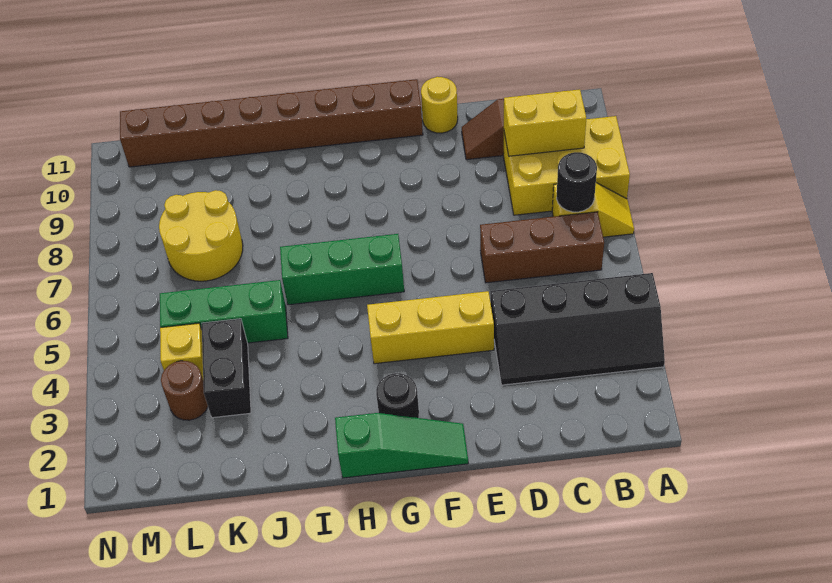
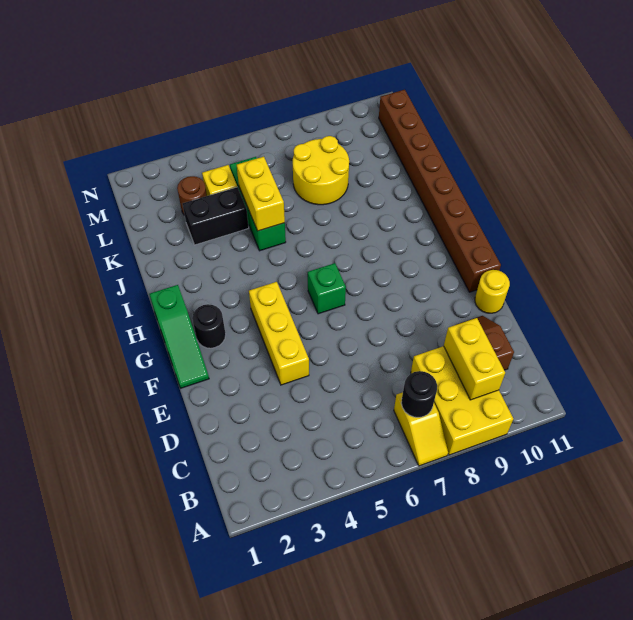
black 2x4 slope [491,273,665,385] -> none
brown 1x3 brick [480,212,604,283] -> none
green 1x3 brick [280,234,404,305] -> green 1x1 brick [308,263,346,314]
none -> yellow 1x2 brick [237,157,285,231]

